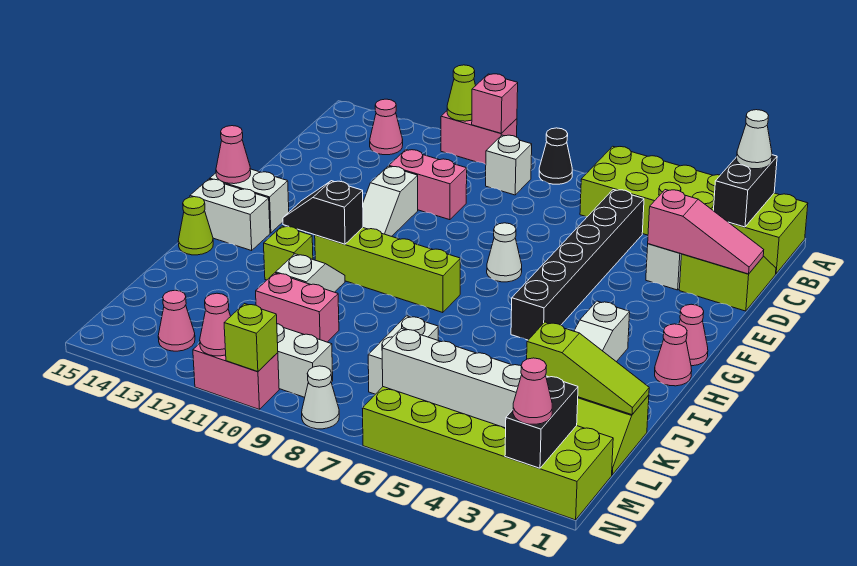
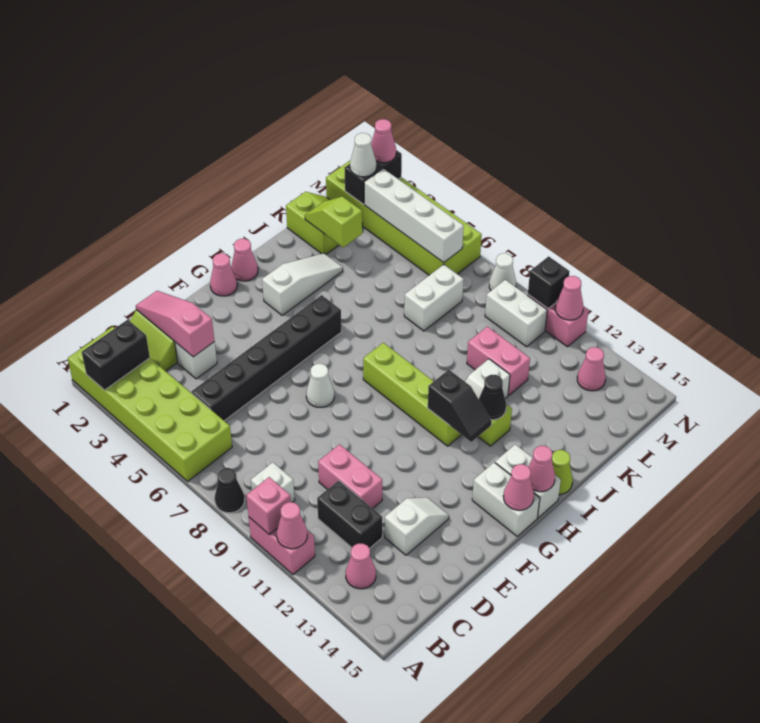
white 1x1 cone [737,110,772,169] -> white 1x1 cone moved to [350,133,376,177]
lime 1x1 cone [447,65,476,121] -> pink 1x1 cone [277,502,307,549]
none -> black 1x2 brick [317,481,382,548]
white 1x2 slope [363,166,418,236] -> white 1x2 slope moved to [385,498,449,555]
none -> pink 1x1 cone [528,446,555,492]
none -> black 1x1 cone [479,375,506,420]
lime 1x3 slope [527,322,649,415] -> lime 1x2 slope [305,197,362,248]
lime 1x1 brick [224,304,278,372] -> black 1x1 brick [528,256,570,308]

